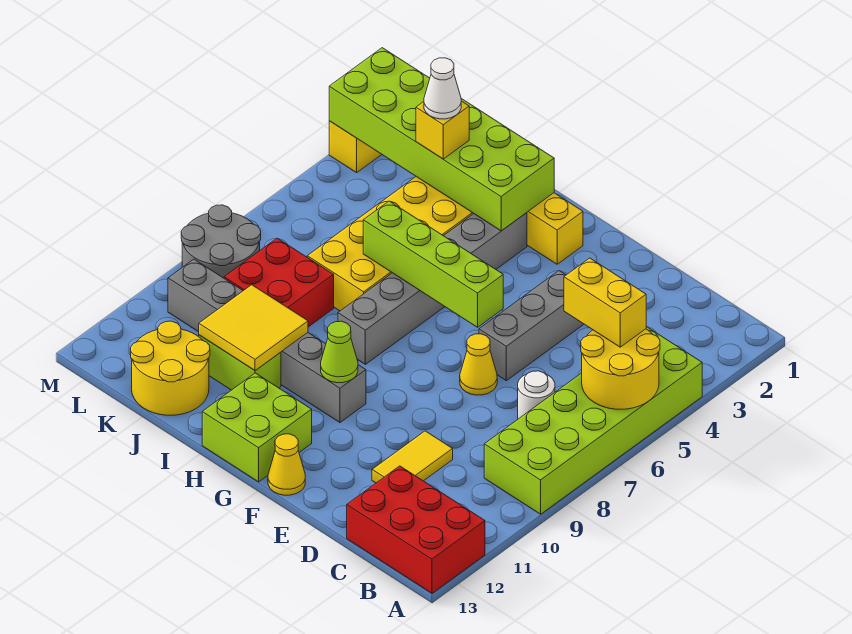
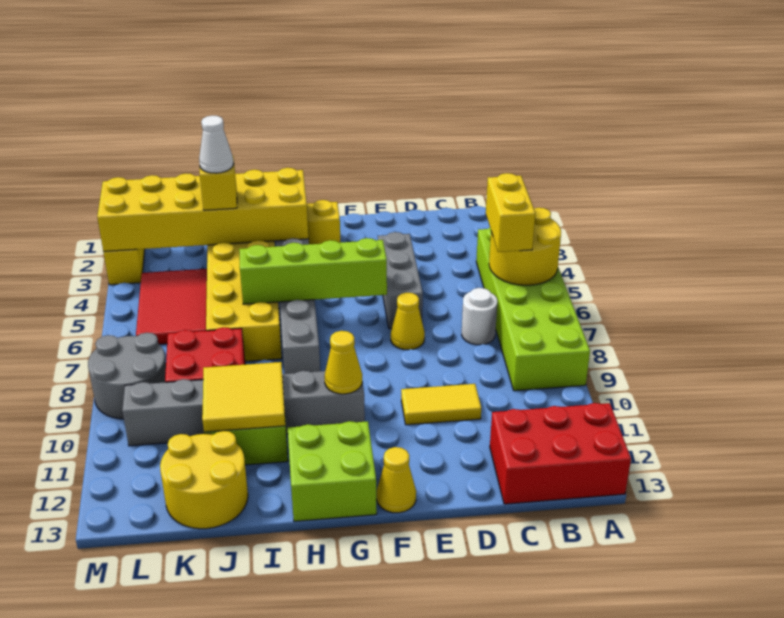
yellow 1x2 brick [564,258,646,347] -> yellow 1x2 brick turned to [486,173,535,252]
yellow 1x2 tile [372,431,453,483] -> yellow 1x2 tile turned to [401,384,481,425]
lime 1x1 cone [321,321,358,383] -> yellow 1x1 cone [325,331,362,394]
lime 2x6 brick [329,48,554,231] -> yellow 2x6 brick [97,168,308,251]
none -> red 2x3 tile [136,269,207,344]

